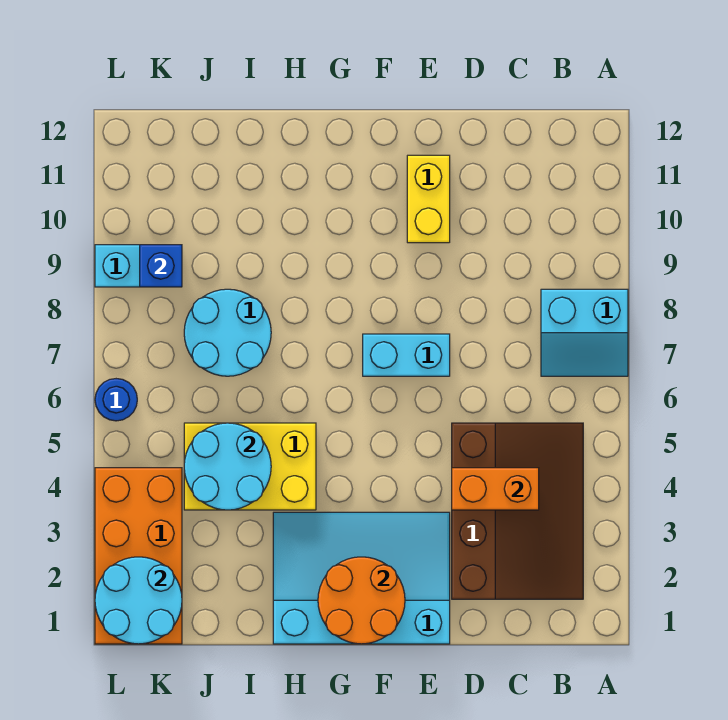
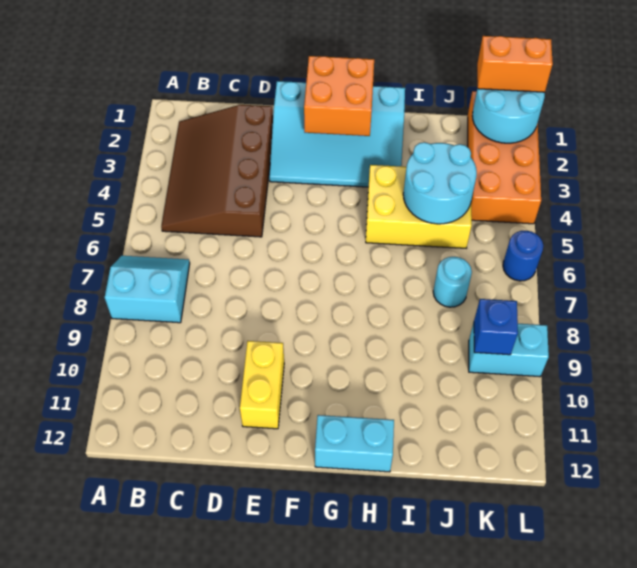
orange 1x2 brick [452,468,539,510] -> orange 1x2 brick moved to [477,36,553,92]
cyan 1x2 brick [363,334,450,376] -> cyan 1x2 brick moved to [315,415,394,472]
orange 2x2 round brick [318,557,405,644] -> orange 2x2 brick [304,56,374,136]
cyan 2x2 round brick [184,289,271,376] -> cyan 1x1 round brick [433,257,472,307]

